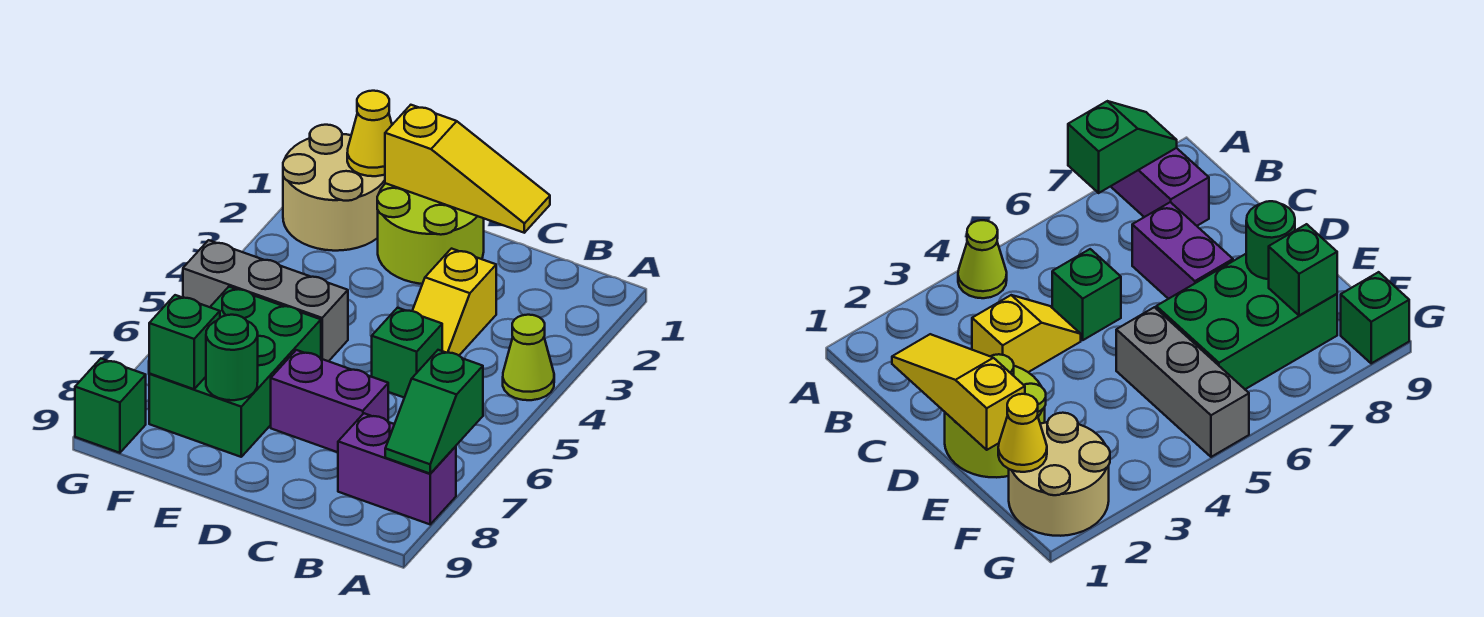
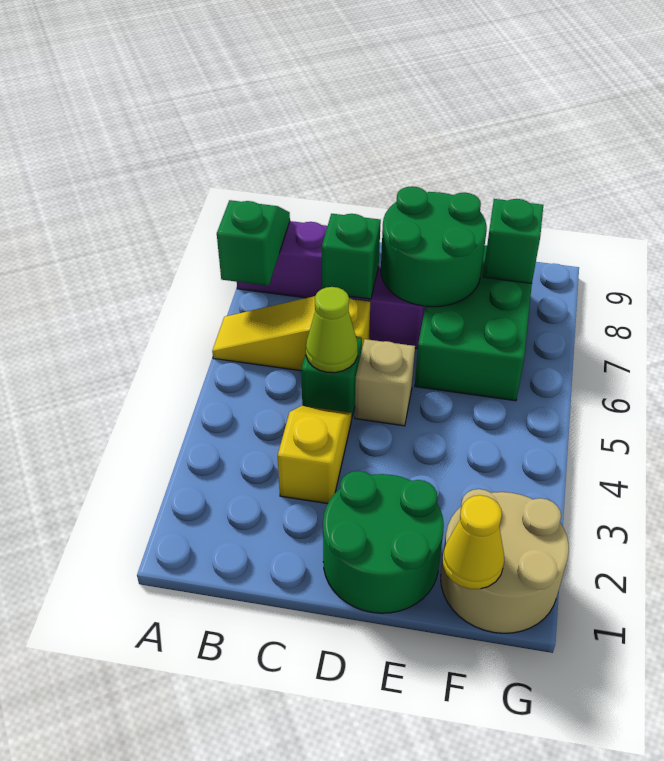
lime 1x1 cone [503,315,554,400] -> lime 1x1 cone moved to [306,287,358,373]
yellow 1x3 slope [385,105,550,233] -> yellow 1x3 slope moved to [212,296,370,371]
lime 2x2 round brick [377,183,484,284] -> green 2x2 round brick [323,471,444,613]
none -> tan 1x1 brick [355,339,415,426]
grey 1x3 brick [183,240,348,361] -> none
green 1x1 round brick [206,315,258,400] -> green 2x2 round brick [381,186,487,307]
green 1x1 brick [75,359,146,453] -> green 1x1 brick moved to [322,214,381,299]

